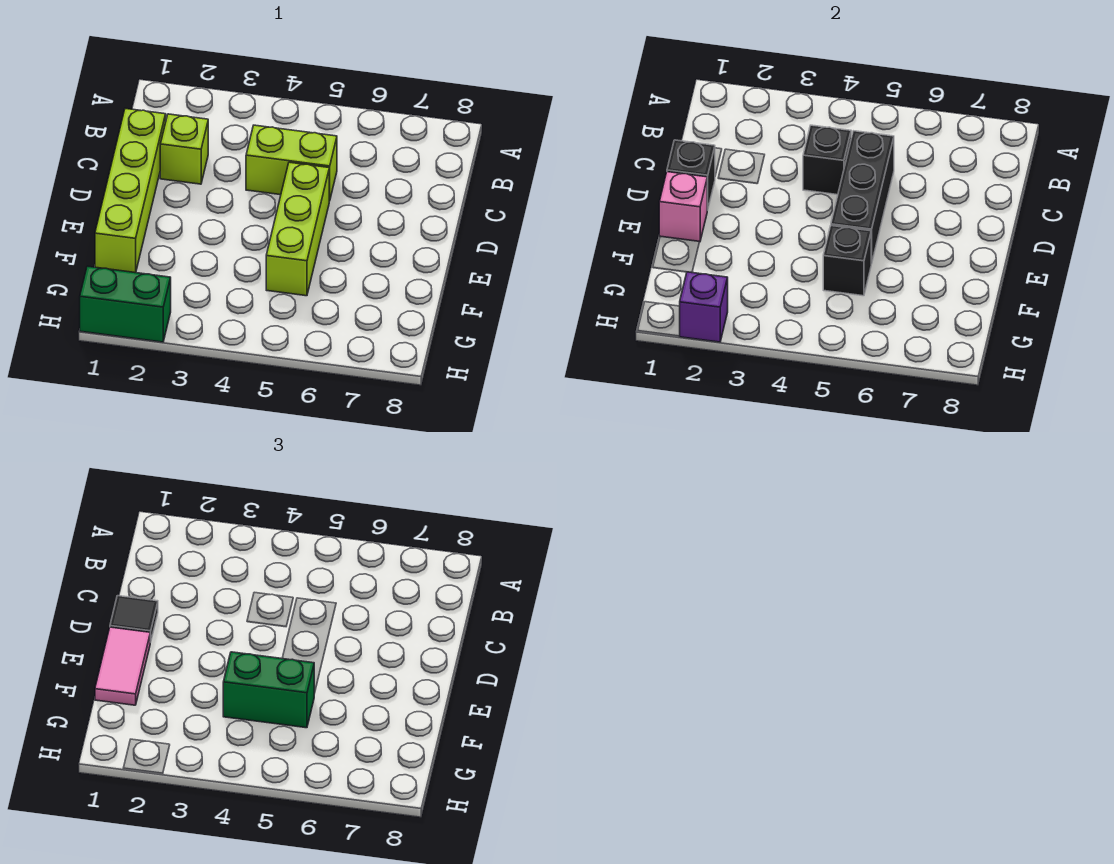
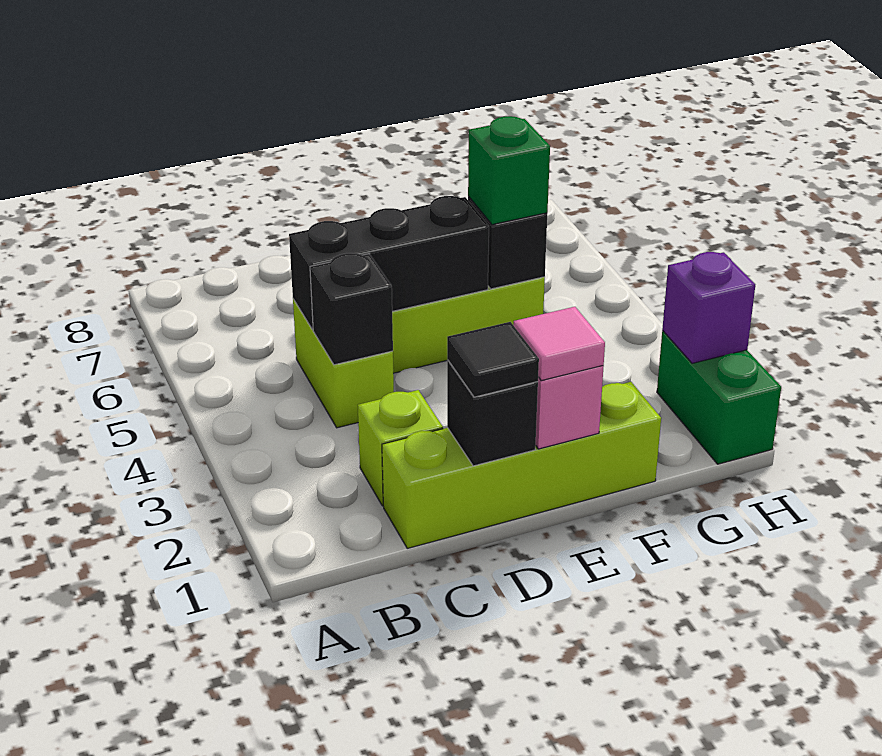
pink 1x2 tile [95,627,150,705] -> pink 1x1 tile [513,307,605,381]
green 1x2 brick [223,652,314,728] -> green 1x1 brick [468,116,550,225]

